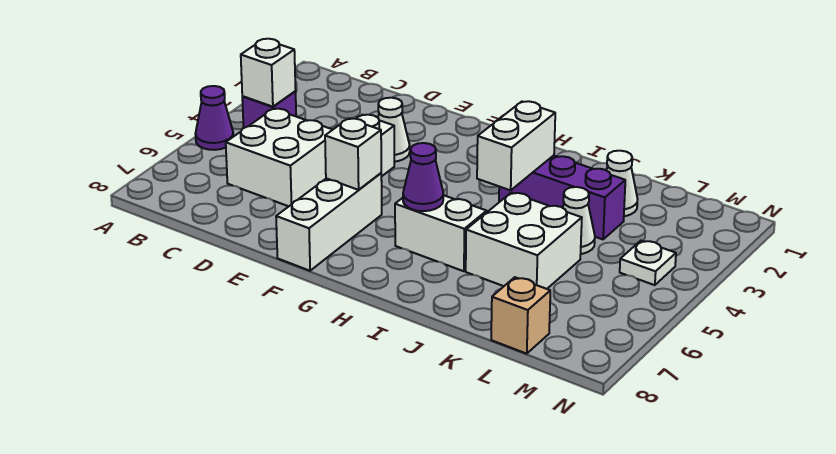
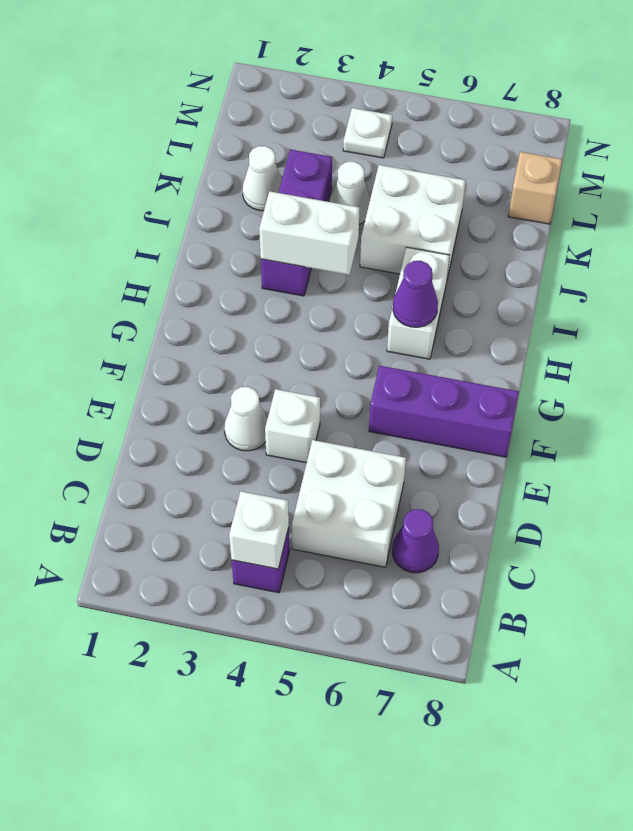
purple 1x1 cone [195,86,234,150] -> purple 1x1 cone moved to [392,509,439,573]
white 1x3 brick [276,173,382,271] -> purple 1x3 brick [369,366,519,457]
white 1x1 brick [325,119,381,190] -> none

